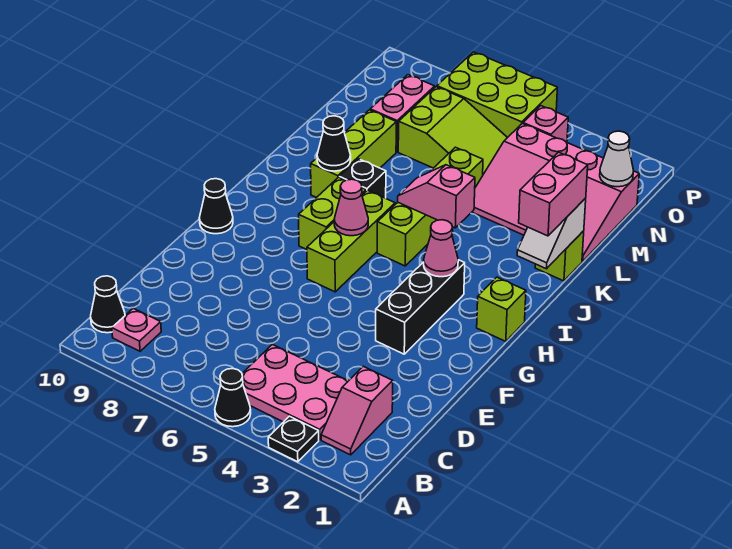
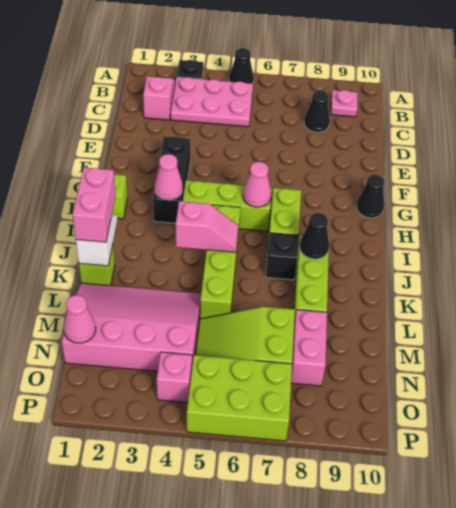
black 1x1 cone [91,276,125,333] -> black 1x1 cone moved to [304,90,330,132]
lime 1x3 brick [307,190,395,292] -> lime 1x3 brick turned to [183,180,272,231]
white 1x1 cone [600,131,633,187] -> pink 1x1 cone [64,295,96,343]

